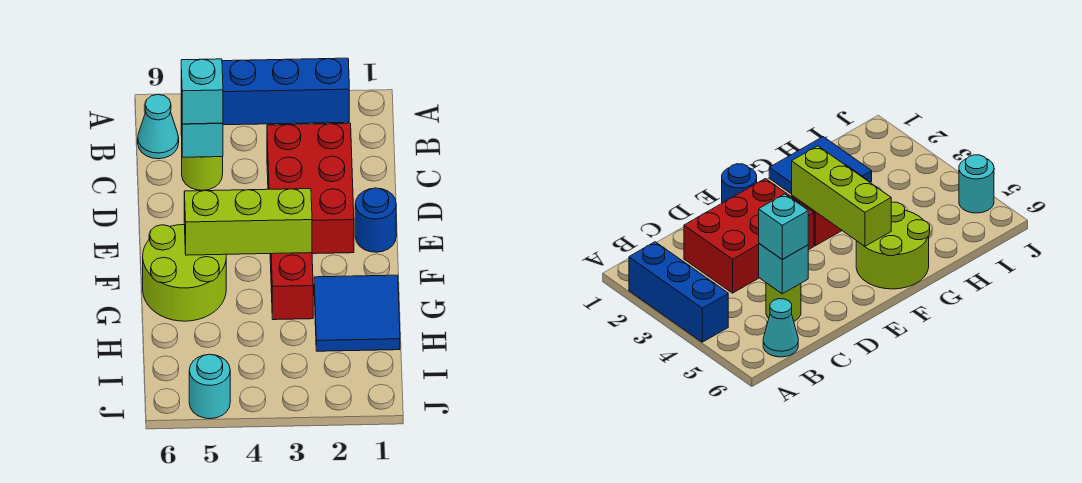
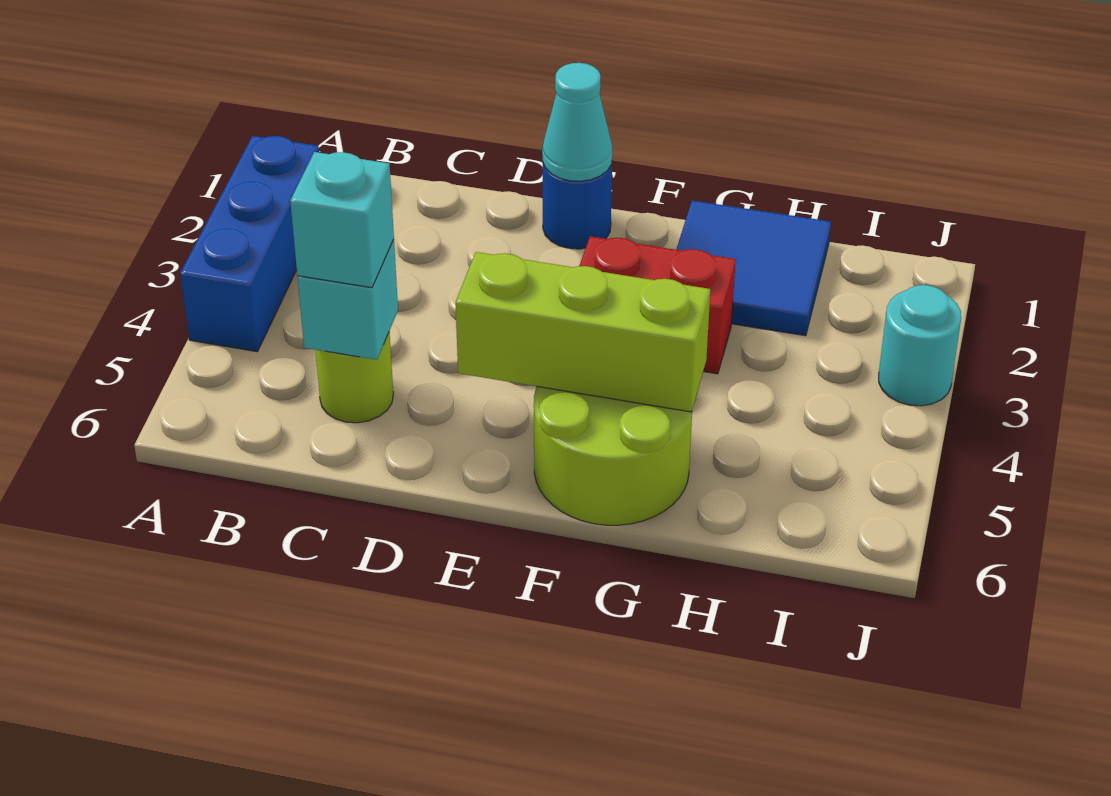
cyan 1x1 cone [138,94,179,159] -> cyan 1x1 cone moved to [542,63,612,181]
red 2x3 brick [267,123,354,254] -> none
lime 1x3 brick [184,189,312,255] -> lime 1x3 brick turned to [456,252,710,412]
cyan 1x1 round brick [189,354,230,419] -> cyan 1x1 round brick moved to [879,285,961,406]

